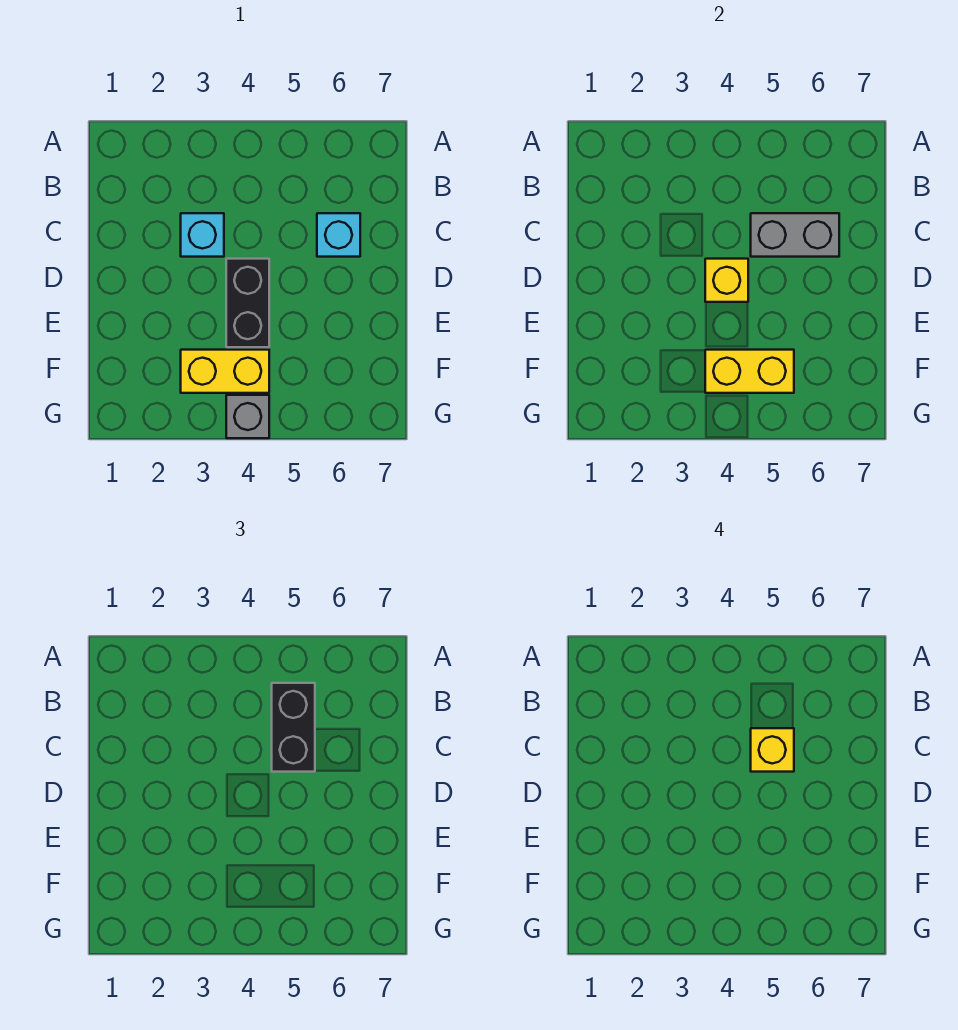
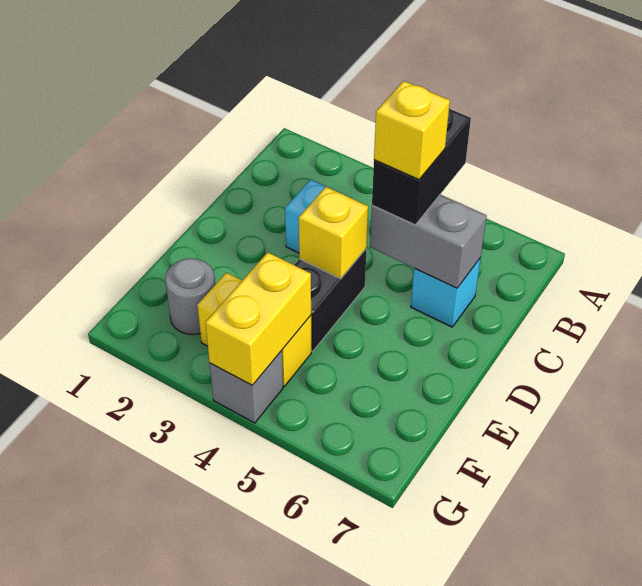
none -> grey 1x1 round brick [165,258,215,335]
yellow 1x2 brick [705,350,794,393] -> yellow 1x2 brick turned to [205,252,311,385]

